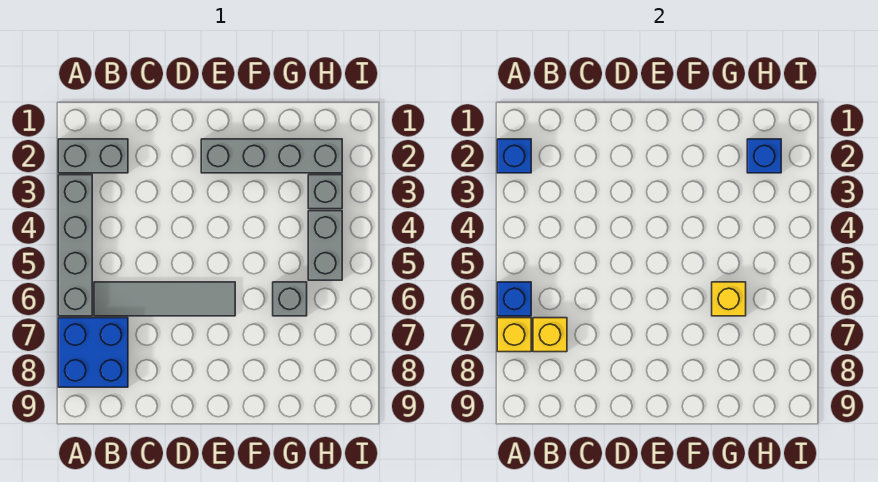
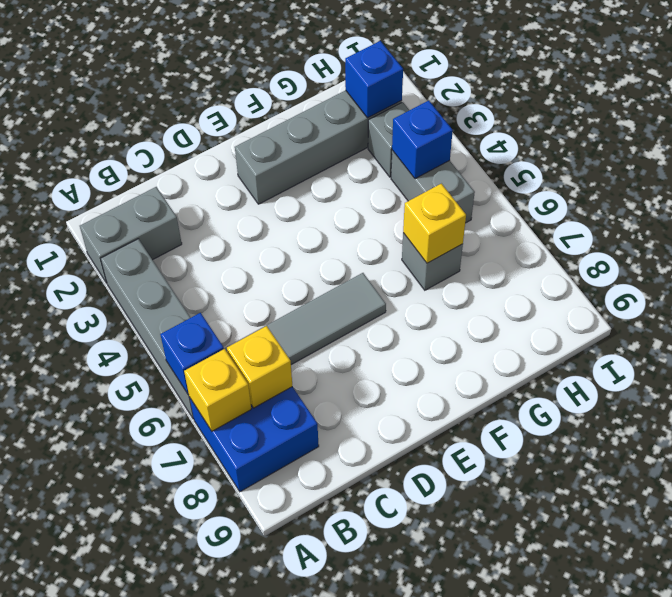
blue 1x1 brick [497,139,531,173] -> blue 1x1 brick moved to [392,101,453,179]

